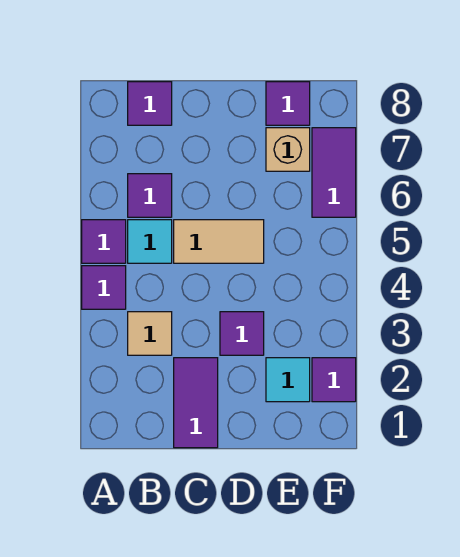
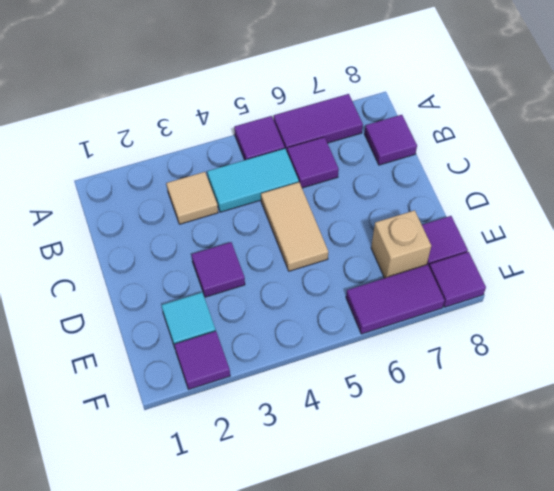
purple 1x1 tile [82,266,126,309] -> purple 1x1 tile moved to [429,252,486,307]
cyan 1x1 tile [128,220,172,263] -> cyan 1x2 tile [207,149,299,212]
purple 1x2 tile [174,358,218,448] -> purple 1x2 tile moved to [274,94,363,151]

